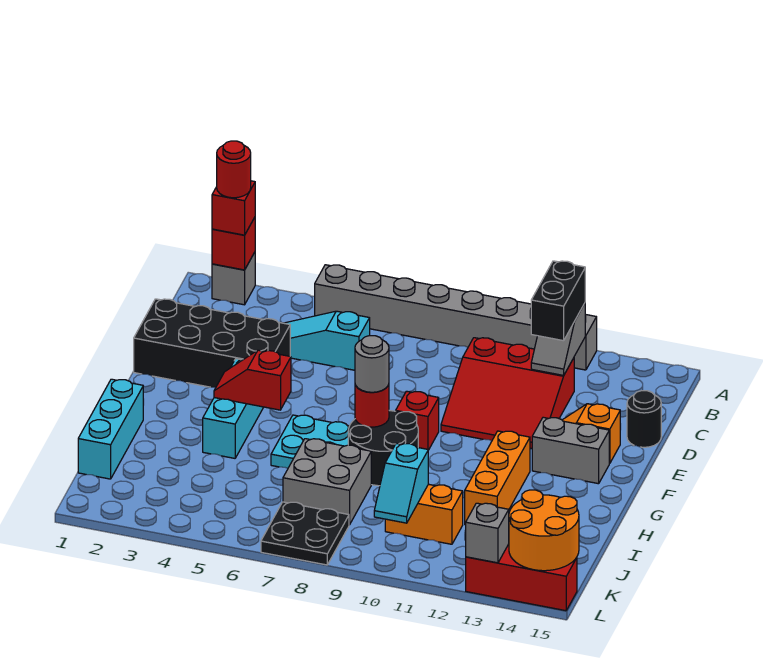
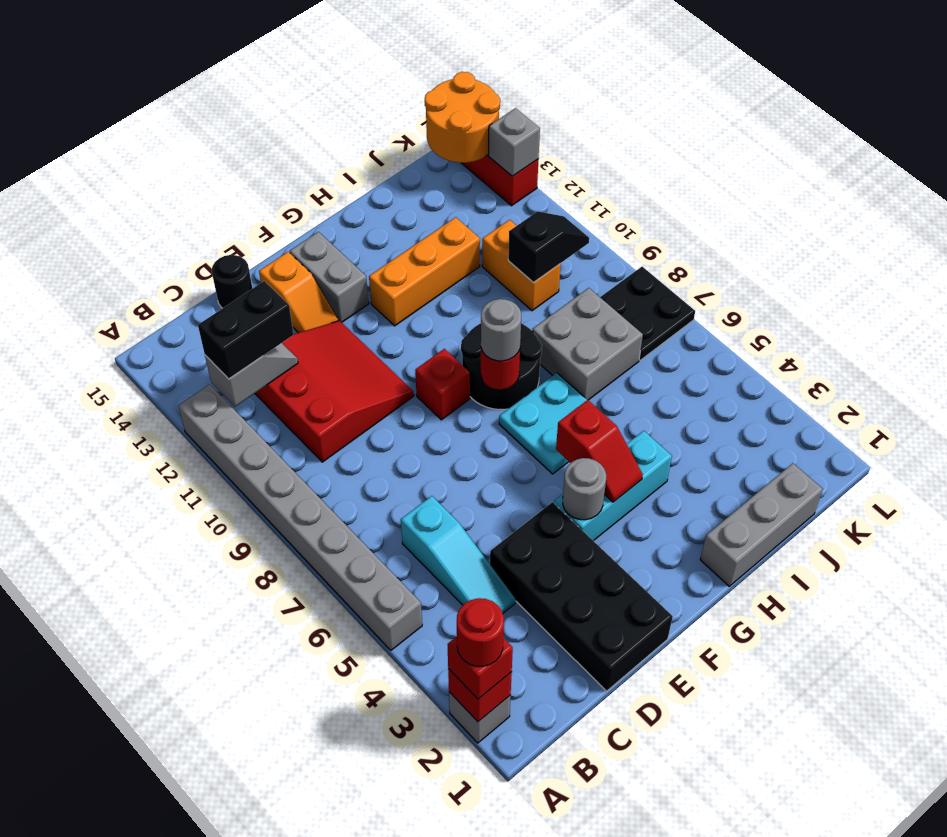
none -> grey 1x1 round brick [563,458,606,520]
cyan 1x3 brick [78,379,143,479] -> grey 1x3 brick [700,463,823,586]
cyan 1x2 slope [374,443,428,523] -> black 1x2 slope [508,211,589,283]

